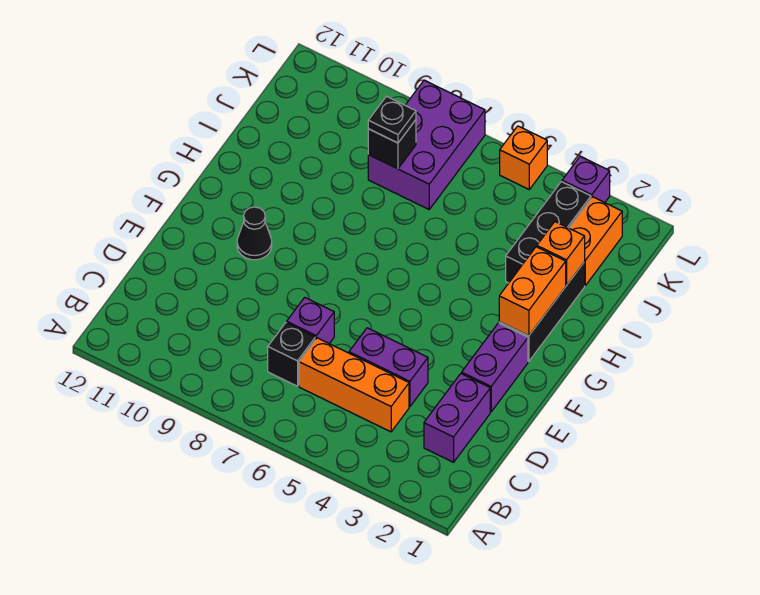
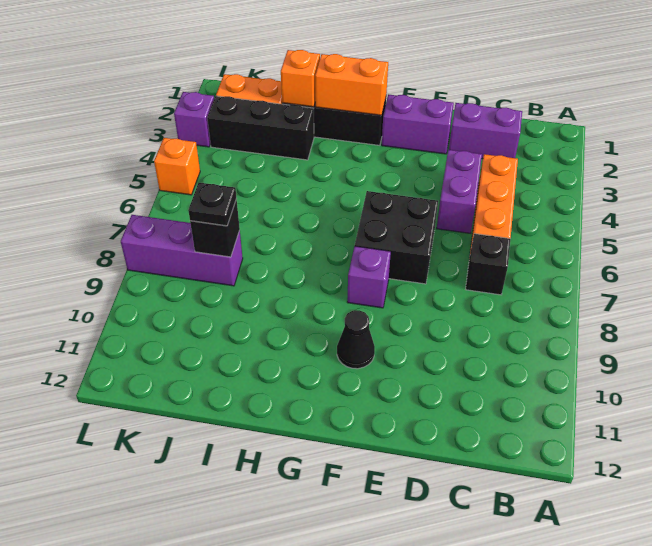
purple 1x1 brick [287,297,334,344] -> purple 1x1 brick moved to [347,246,391,308]
none -> black 2x2 brick [355,191,438,284]
purple 2x3 brick [368,80,485,209] -> purple 1x3 brick [121,215,243,286]

